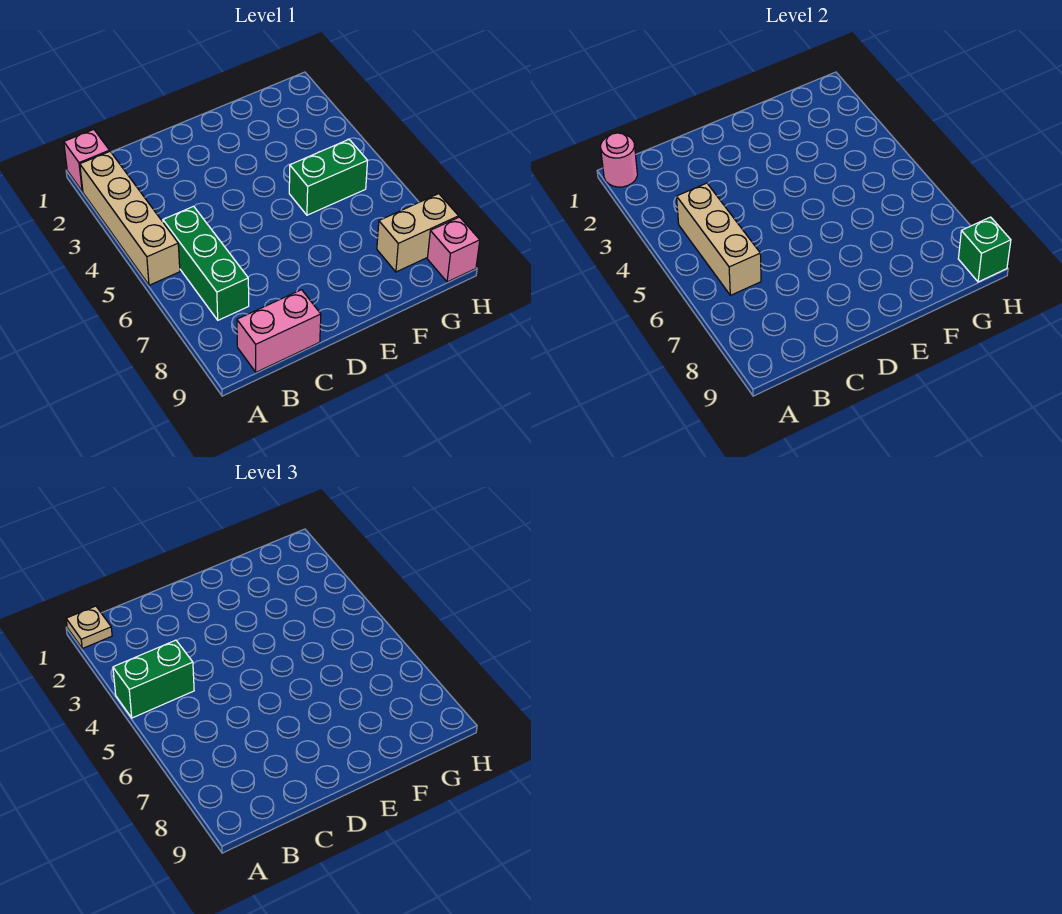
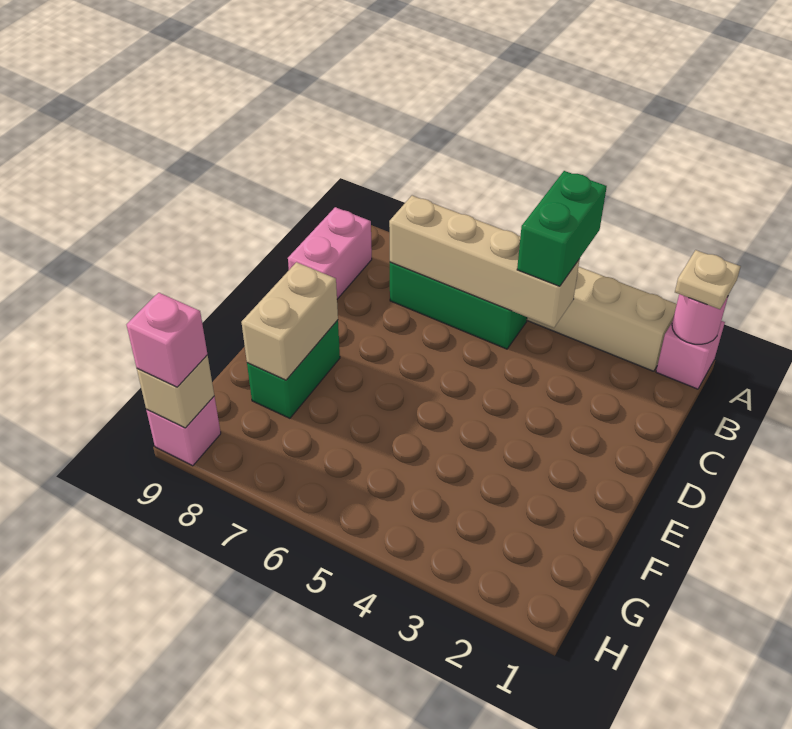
tan 1x3 brick [677,183,761,295] -> tan 1x4 brick [389,196,579,328]
green 1x2 brick [289,140,368,215] -> green 1x2 brick moved to [247,320,340,418]
tan 1x2 brick [377,194,459,272] -> tan 1x2 brick moved to [241,262,338,380]
green 1x1 brick [958,217,1011,282] -> tan 1x1 brick [137,355,214,428]
none -> pink 1x1 brick [127,293,207,387]

